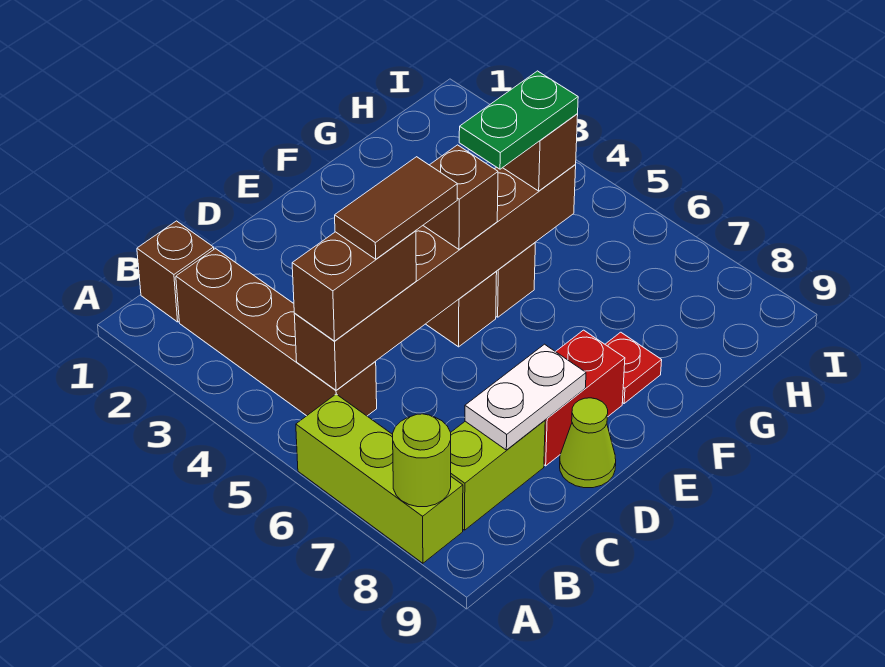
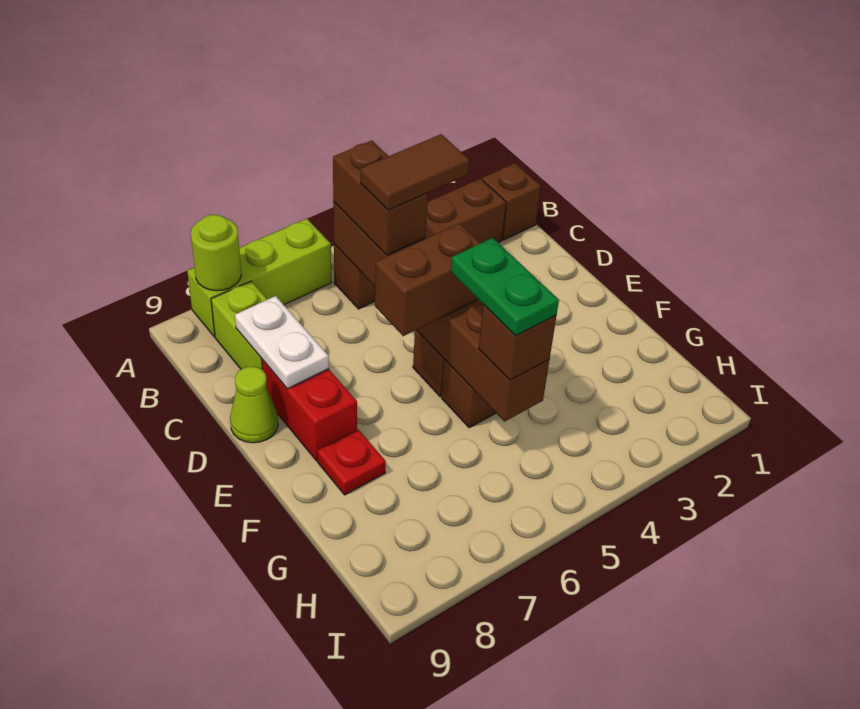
brown 1x2 tile [335,157,457,259] -> brown 1x2 tile turned to [361,134,470,210]
brown 1x1 brick [423,145,498,249] -> brown 1x2 brick [375,223,480,336]

